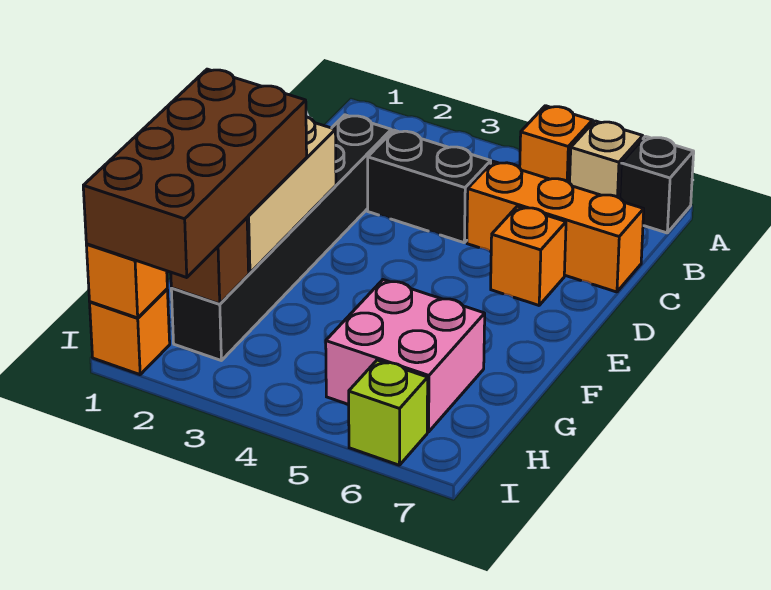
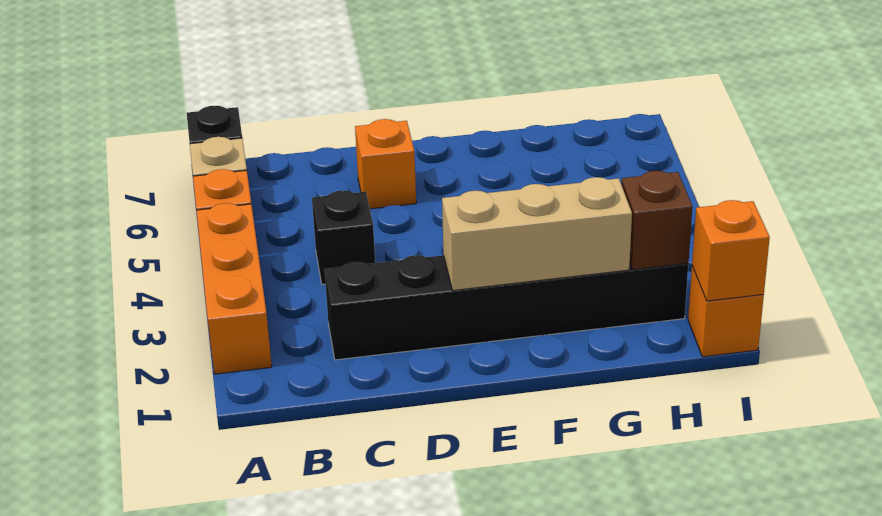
black 1x2 brick [368,130,491,243] -> black 1x1 brick [312,190,375,285]
orange 1x3 brick [467,161,644,292] -> orange 1x3 brick moved to [196,203,272,374]
brown 2x4 brick [83,69,307,277] -> none
pink 2x2 brick [326,280,485,432] -> none
lime 1x1 brick [349,360,428,465] -> none

